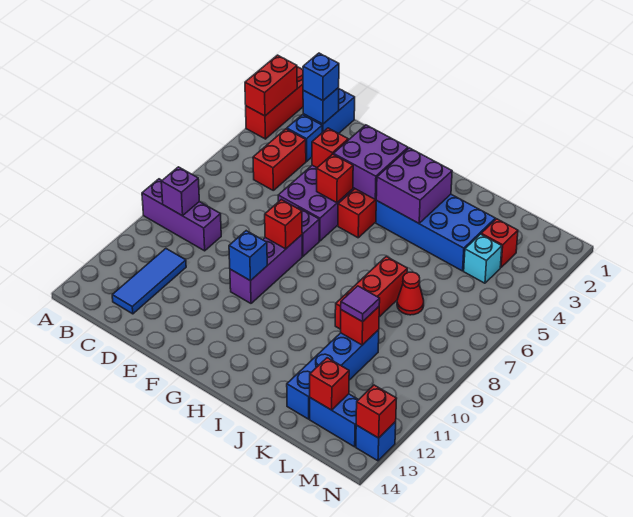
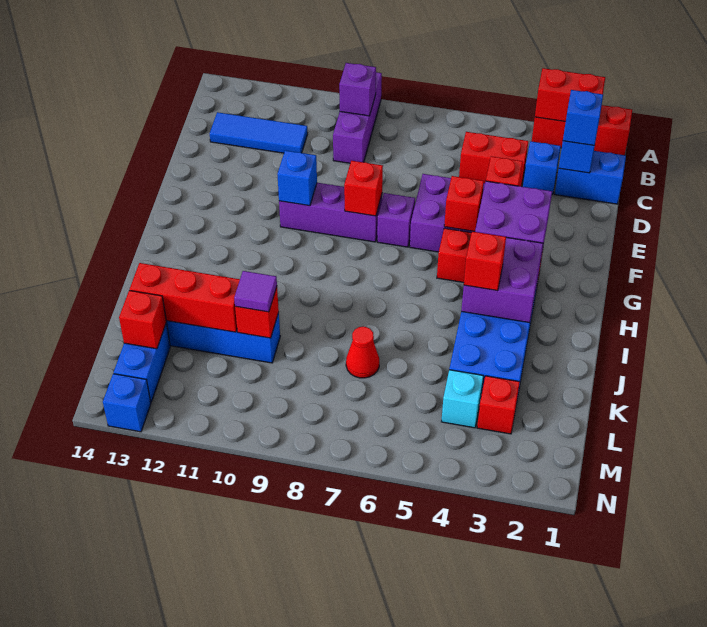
red 1x3 brick [335,256,407,329] -> red 1x3 brick moved to [130,263,240,332]
red 1x1 brick [356,385,397,438] -> red 1x1 brick moved to [464,231,506,291]

